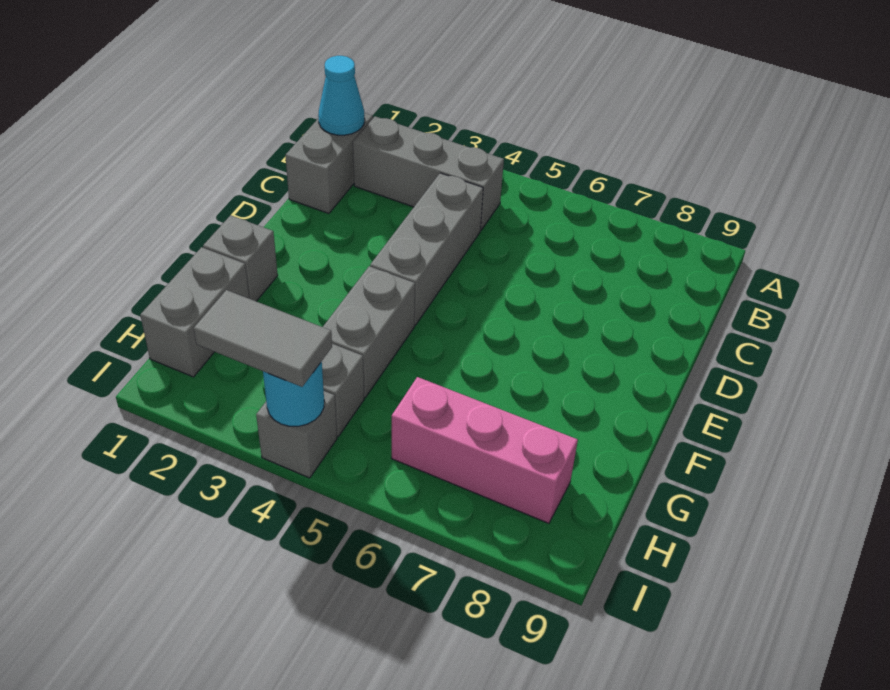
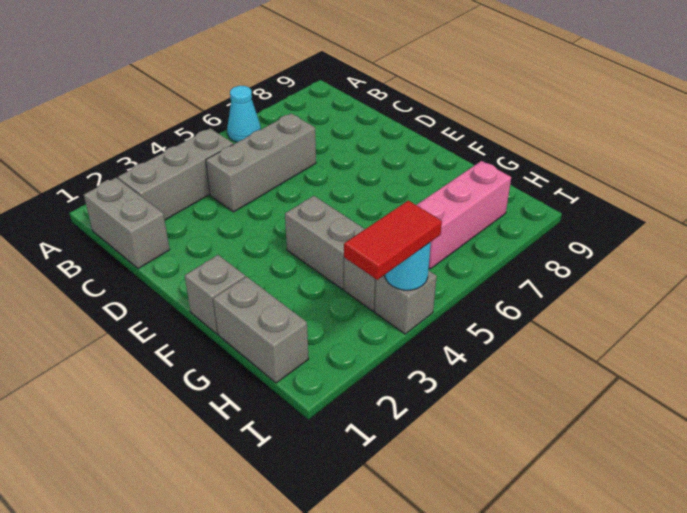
cyan 1x1 cone [318,56,365,135] -> cyan 1x1 cone moved to [227,86,261,142]
grey 1x3 brick [370,173,483,325] -> grey 1x3 brick turned to [206,113,316,212]
grey 1x2 tile [194,290,332,387] -> red 1x2 tile [344,201,442,280]

